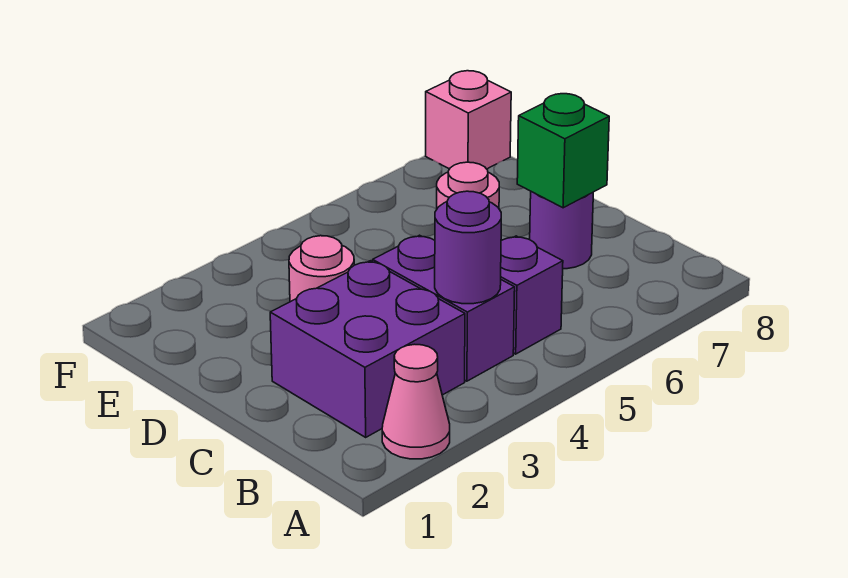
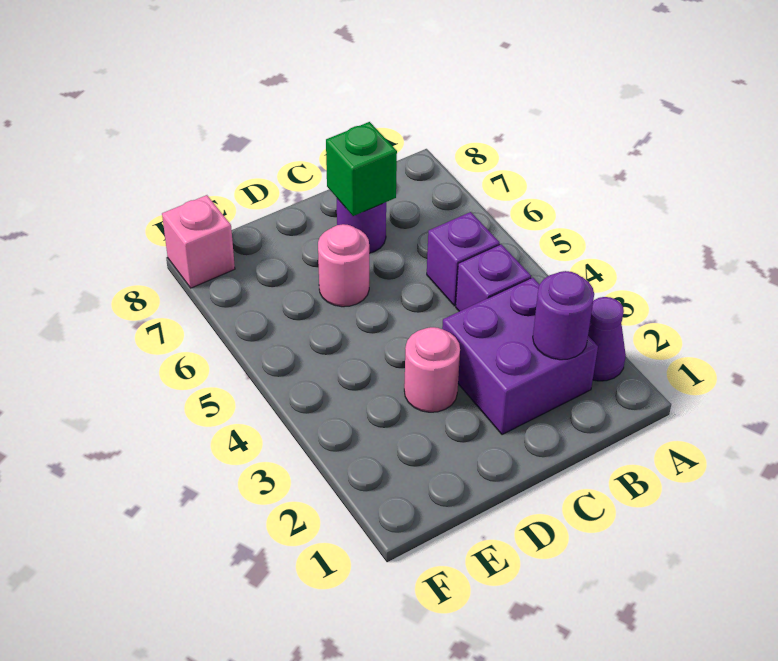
pink 1x1 cone [382,344,450,459] -> purple 1x1 cone [588,297,626,381]
purple 1x2 brick [373,235,515,381] -> purple 1x1 brick [456,244,531,311]
purple 1x1 round brick [435,191,501,304] -> purple 1x1 round brick moved to [533,271,594,360]

